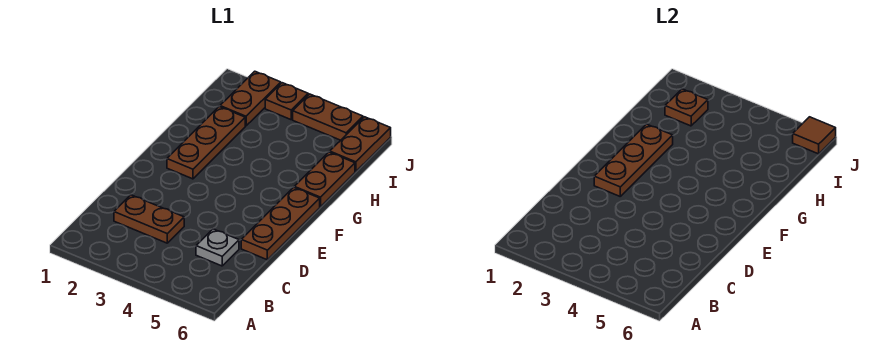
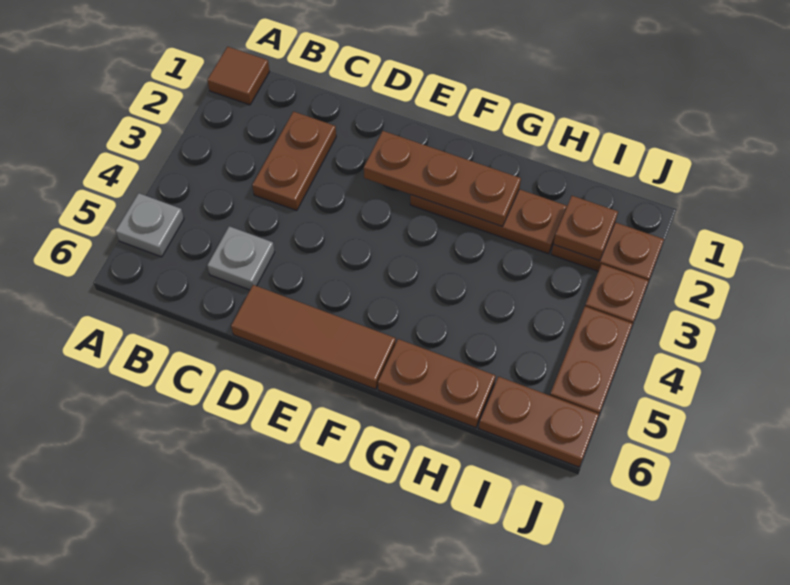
none -> grey 1x1 plate [116,193,184,257]
brown 1x3 plate [241,187,320,260] -> brown 1x3 tile [231,285,396,389]
brown 1x1 tile [793,117,836,154] -> brown 1x1 tile moved to [207,47,270,105]

